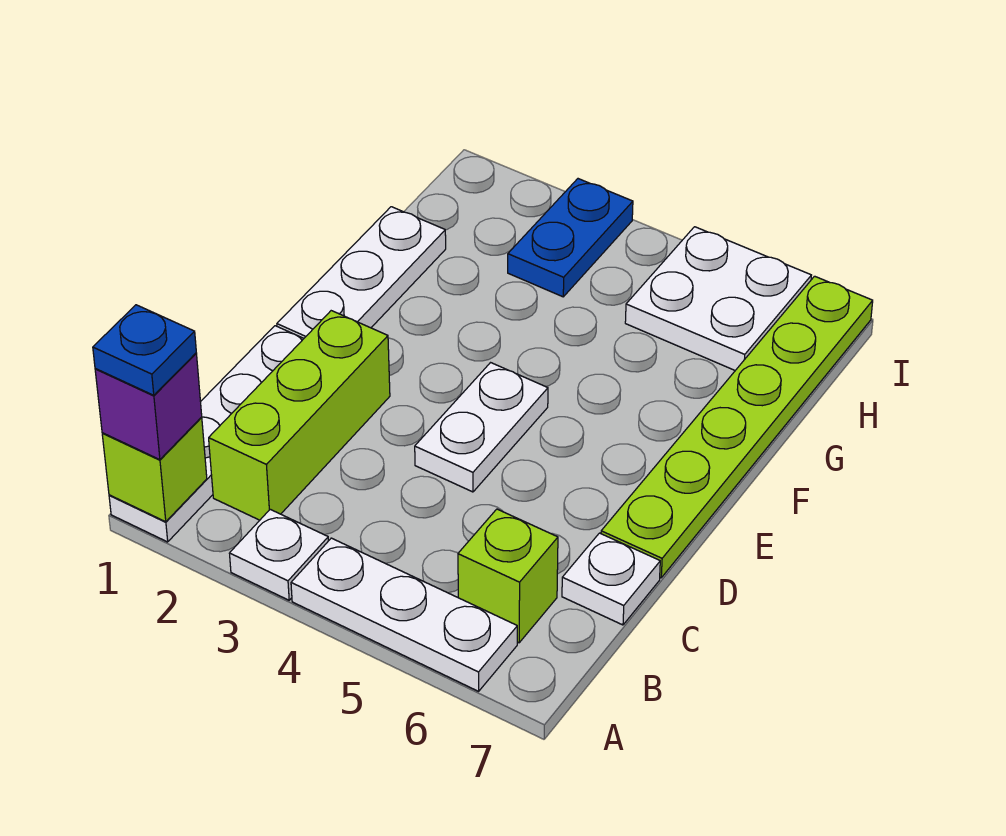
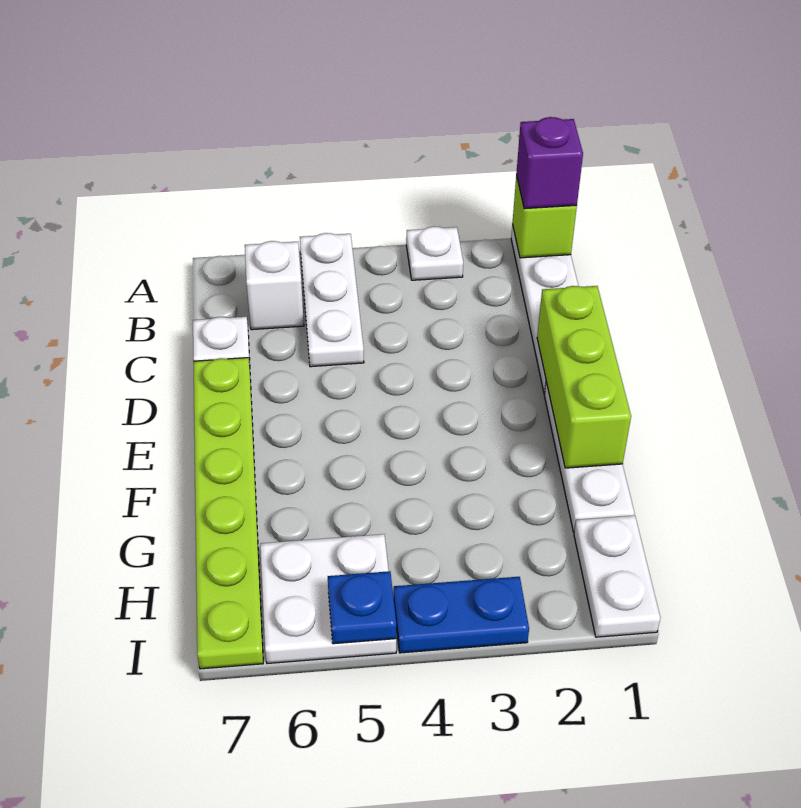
blue 1x1 plate [93,305,196,395] -> blue 1x1 plate moved to [328,571,396,644]
white 1x3 plate [291,538,517,691] -> white 1x3 plate turned to [300,233,364,367]
lime 1x3 brick [209,311,390,520] -> lime 1x3 brick moved to [537,286,631,468]
lime 1x1 brick [458,509,558,643] -> white 1x1 brick [245,241,304,330]
white 1x2 plate [415,363,548,492] -> white 1x2 plate moved to [574,515,660,637]
blue 1x2 plate [508,179,633,297] -> blue 1x2 plate turned to [394,577,529,653]

